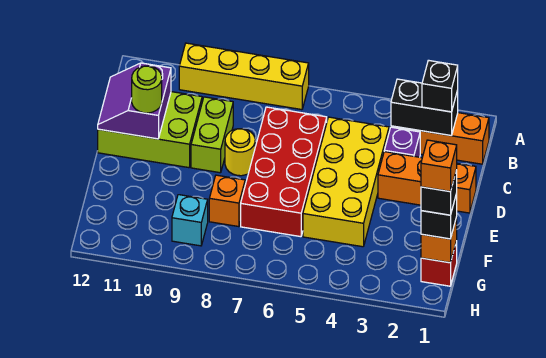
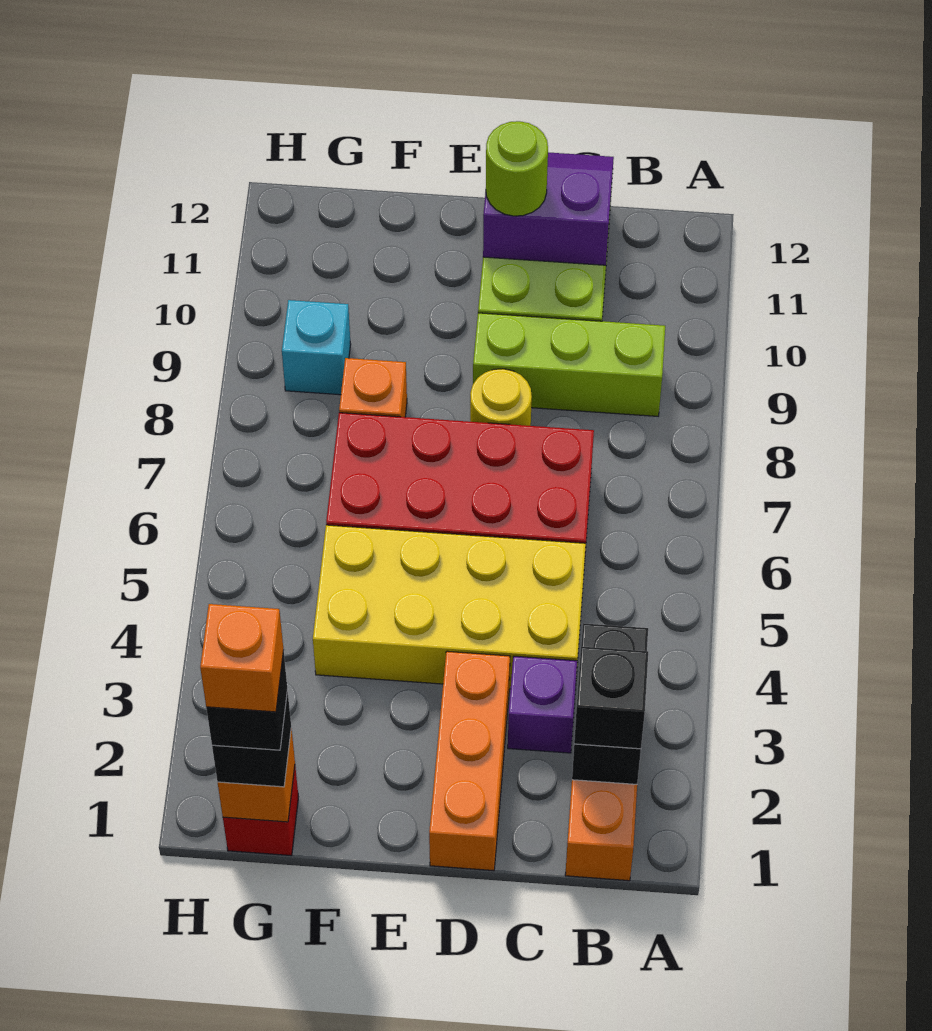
yellow 1x4 brick [179,43,309,110] -> none
lime 1x2 brick [191,97,233,173] -> lime 1x3 brick [473,313,665,416]

